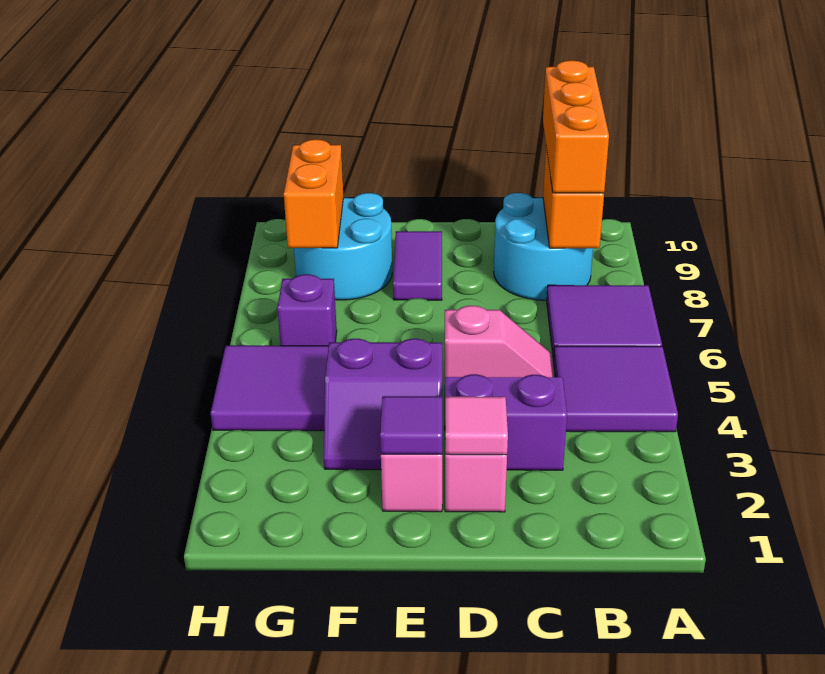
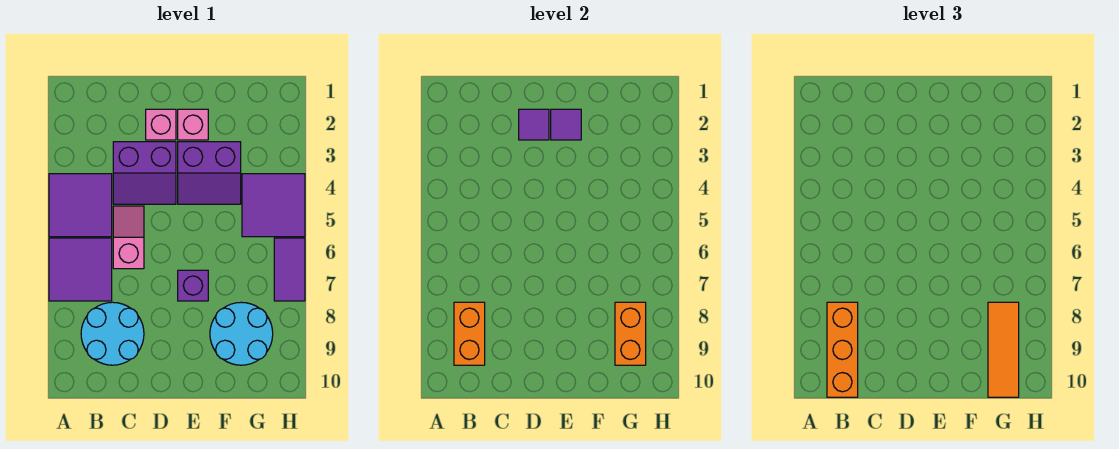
pink 1x2 slope [445,306,554,377] -> pink 1x2 slope turned to [113,206,144,269]
pink 1x1 tile [445,396,508,455] -> purple 1x1 tile [519,109,549,140]
purple 2x2 slope [324,339,442,470] -> purple 2x2 slope turned to [178,142,241,204]
purple 1x2 tile [393,231,442,300] -> purple 1x2 tile moved to [274,238,305,301]
purple 1x1 brick [277,274,337,346] -> purple 1x1 brick moved to [178,270,208,301]
none -> orange 1x3 tile [988,302,1019,397]

